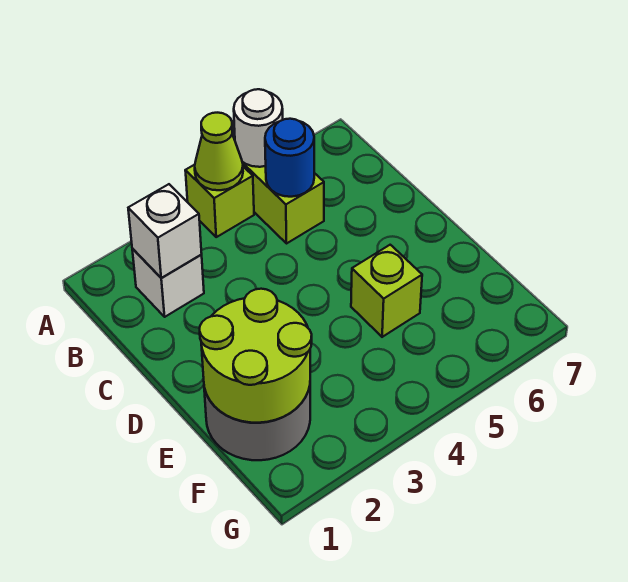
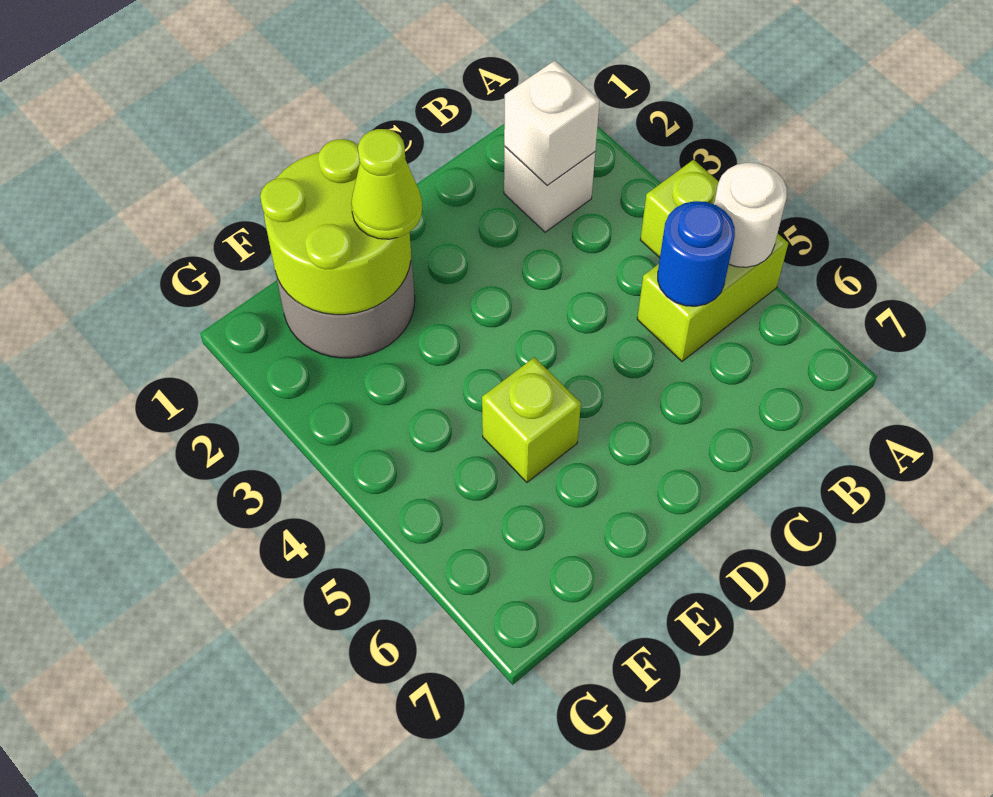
lime 1x1 cone [195,113,243,190] -> lime 1x1 cone moved to [351,129,422,239]

